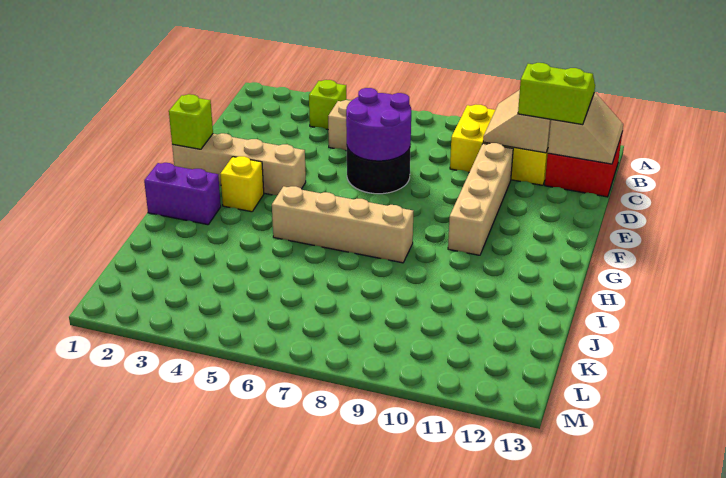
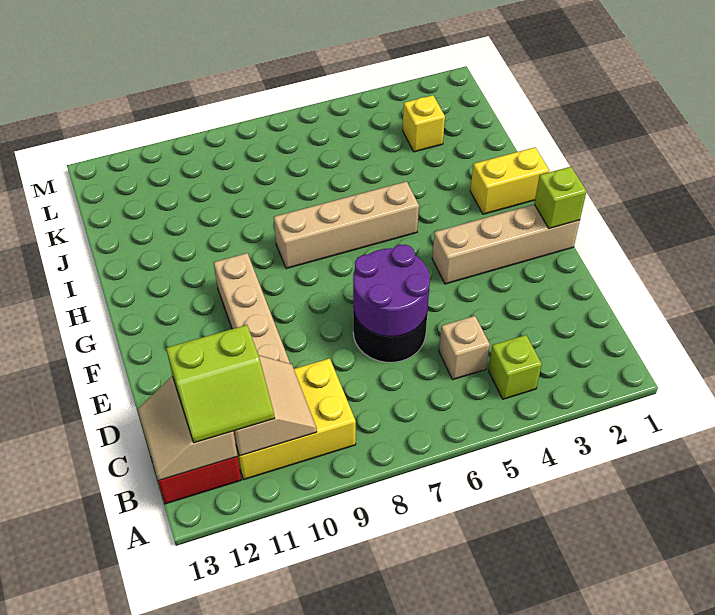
yellow 1x1 brick [220,156,264,212] -> yellow 1x1 brick moved to [403,95,445,152]
purple 1x2 brick [144,163,221,225] -> yellow 1x2 brick [470,147,549,214]

